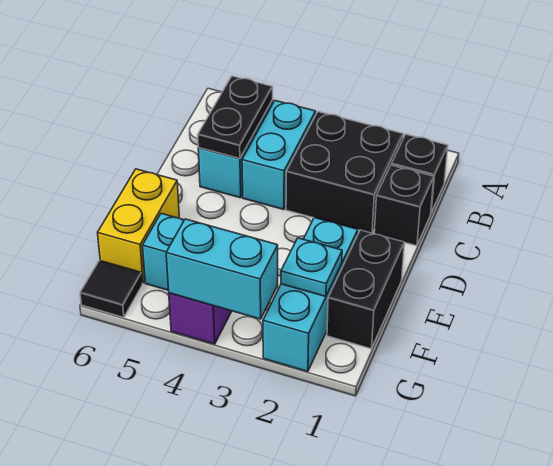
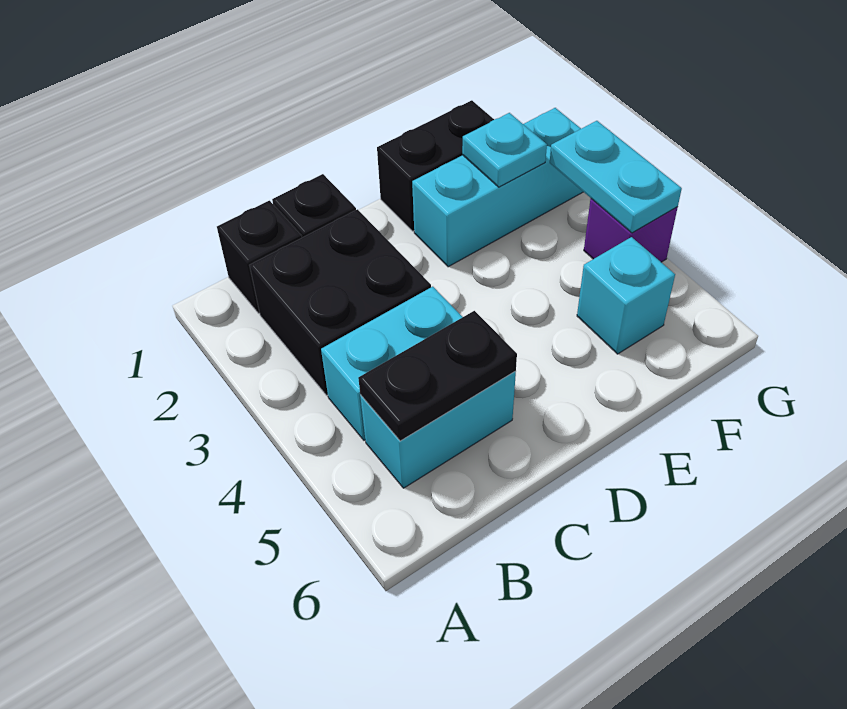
yellow 1x2 brick [98,169,179,283] -> none
cyan 1x2 brick [166,219,278,319] -> cyan 1x2 plate [550,121,682,233]
black 1x1 tile [80,260,142,318] -> none

